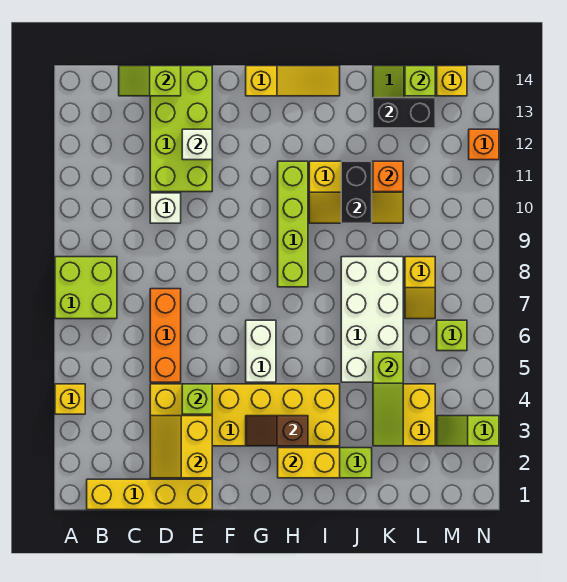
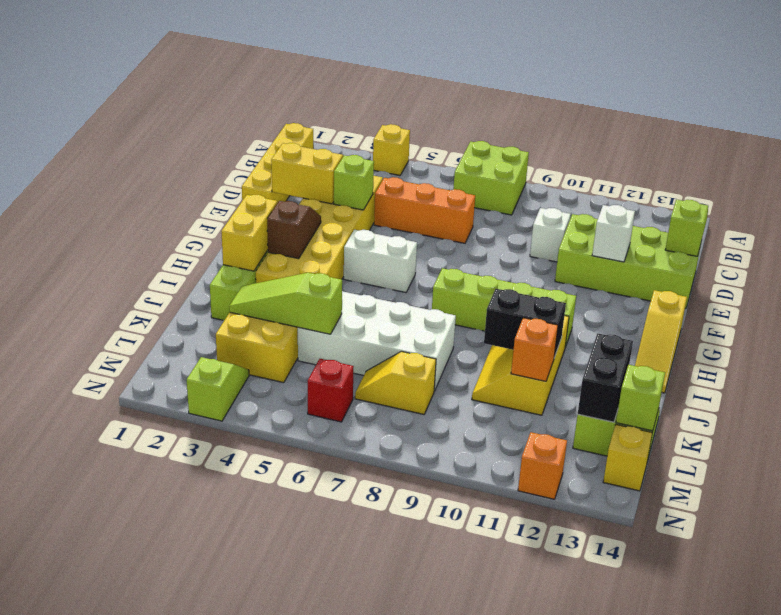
lime 1x1 brick [437,320,467,351] -> red 1x1 brick [308,359,354,422]

